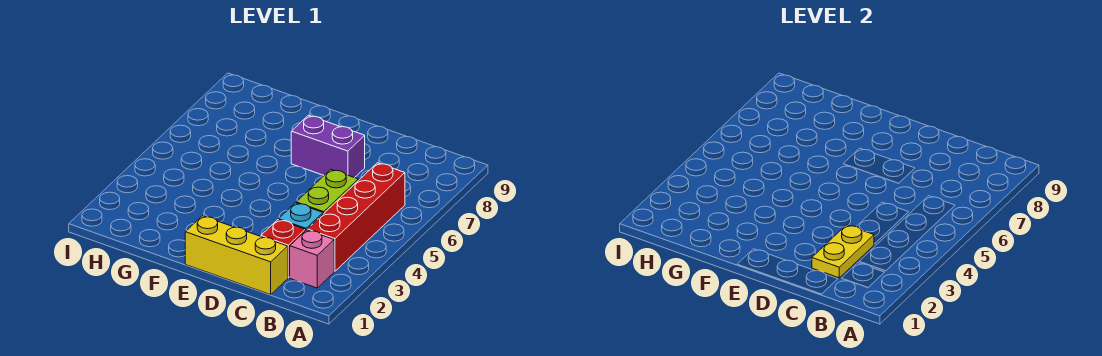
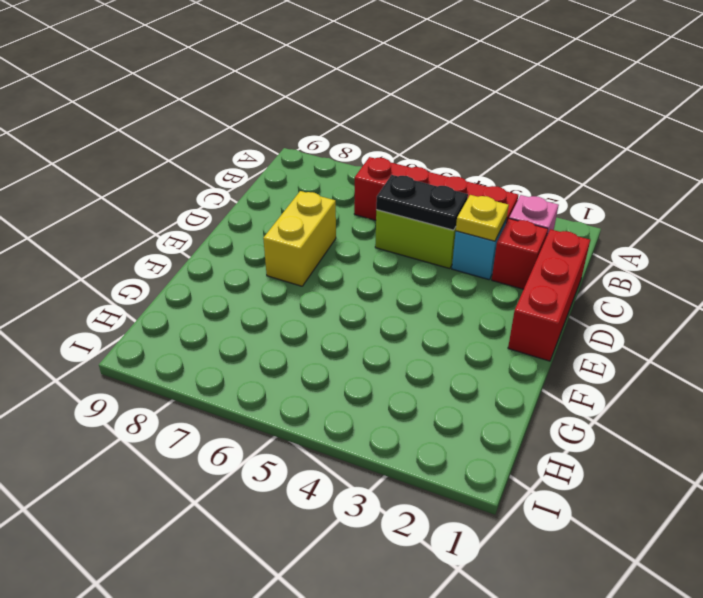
yellow 1x3 brick [185,216,288,295] -> red 1x3 brick [508,229,590,361]
yellow 1x2 plate [812,225,874,278] -> yellow 1x1 plate [456,195,509,241]
none -> black 1x2 plate [376,175,468,230]
purple 1x2 brick [291,115,365,178] -> yellow 1x2 brick [263,191,336,286]

